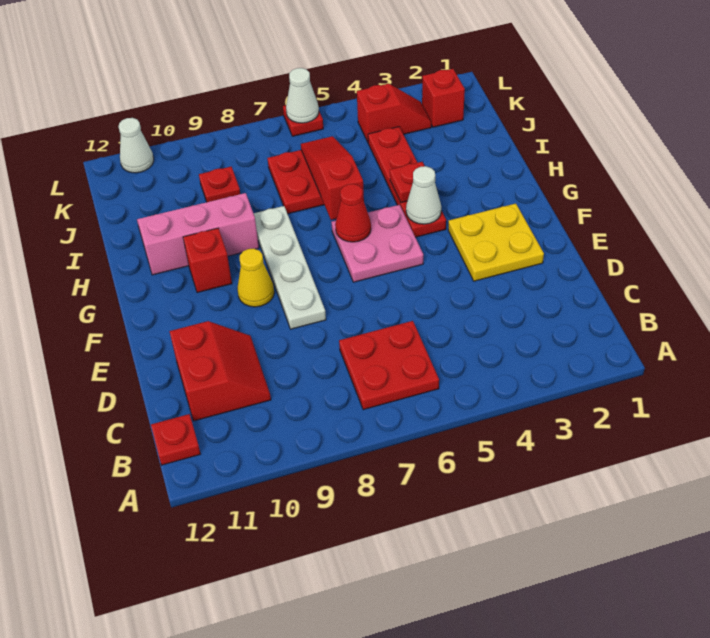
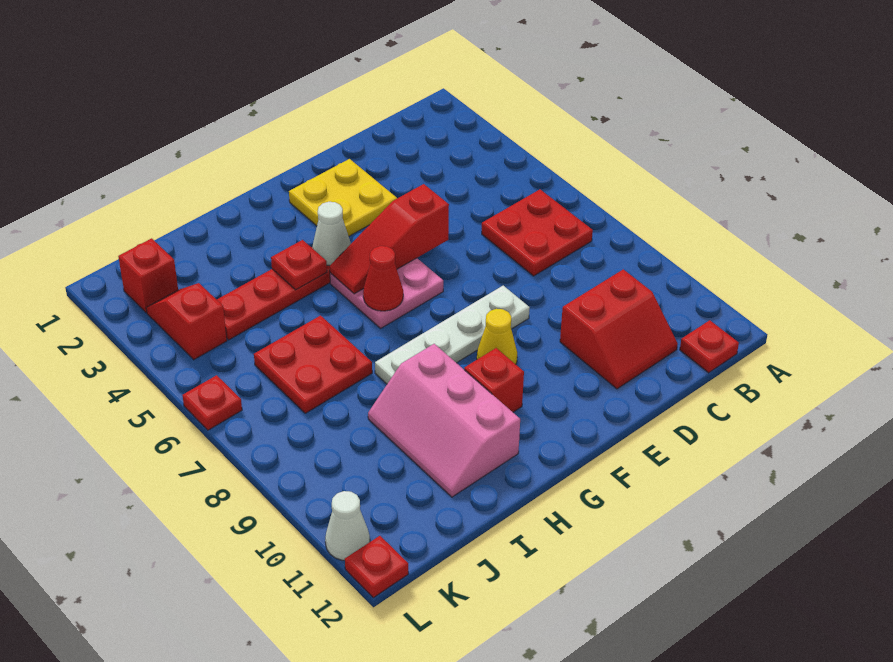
red 2x2 slope [170,321,271,421] -> red 2x2 slope turned to [560,269,678,389]
red 1x3 slope [301,136,364,220] -> red 1x3 slope moved to [330,184,449,294]
red 1x1 plate [199,167,240,202] -> red 1x1 plate moved to [345,536,408,598]
white 1x1 cone [286,68,319,123] -> none

